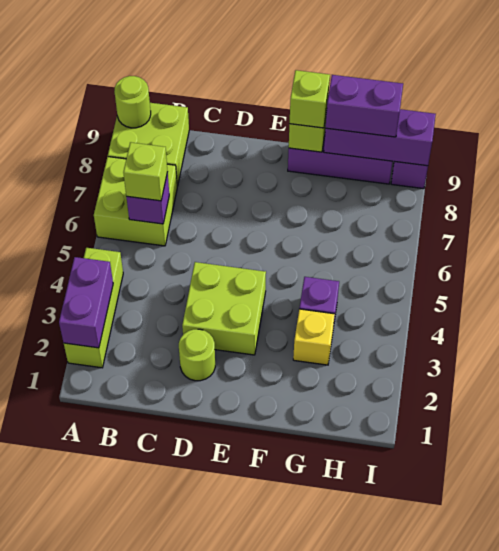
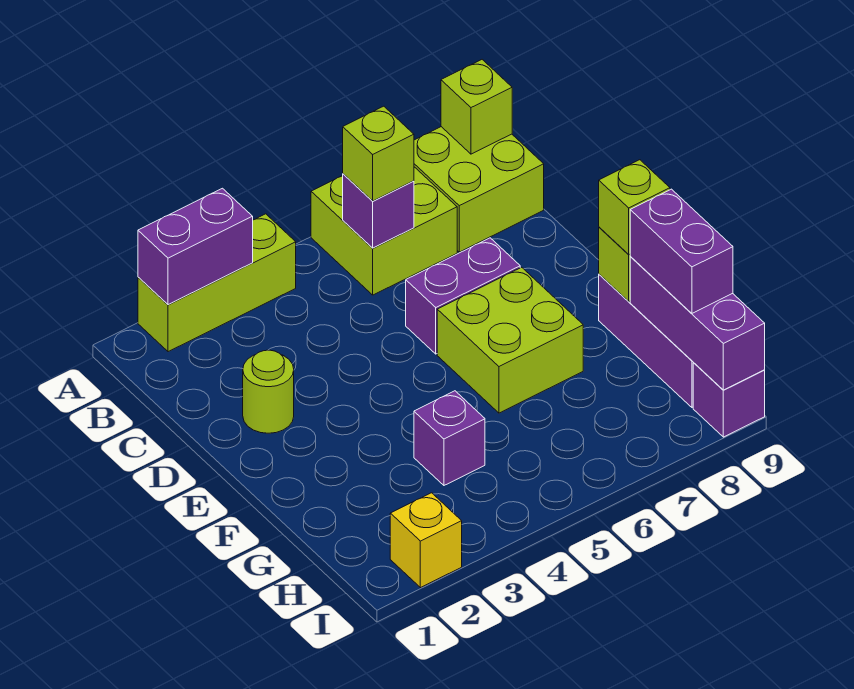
lime 1x1 round brick [114,76,151,128] -> lime 1x1 brick [441,60,512,154]
lime 2x2 brick [182,262,266,355] -> lime 2x2 brick moved to [437,267,583,413]
none -> purple 1x2 brick [406,238,520,354]
yellow 1x1 brick [293,309,335,365] -> yellow 1x1 brick moved to [390,493,462,588]

